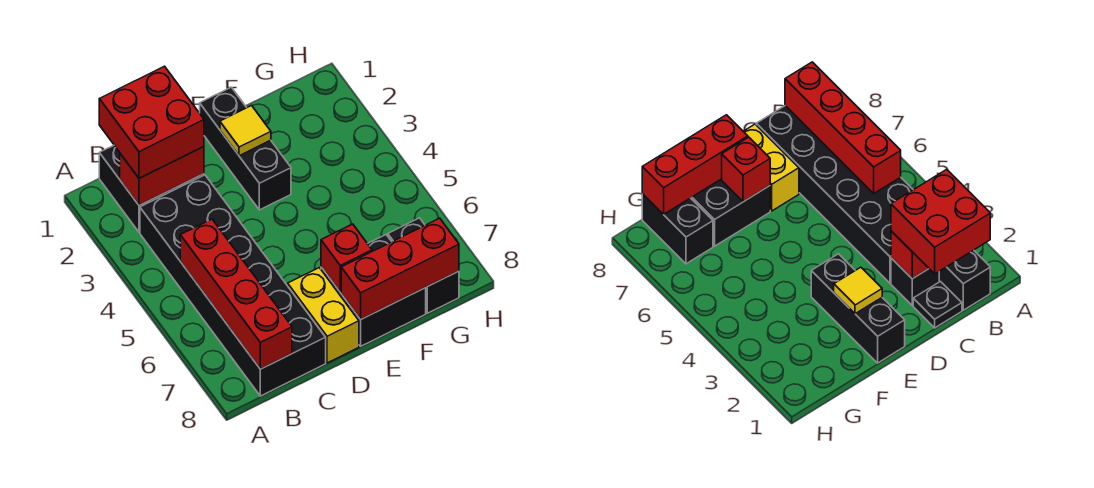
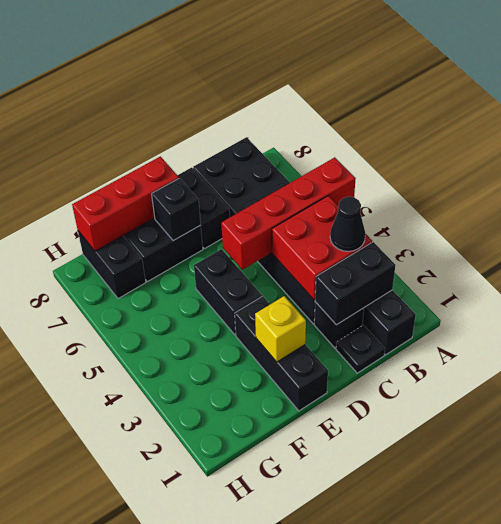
red 2x2 brick [99,66,204,178] -> red 2x2 brick moved to [272,196,372,300]
red 1x2 brick [120,147,204,205] -> black 1x2 brick [315,242,395,325]
none -> black 1x1 cone [330,197,365,251]
red 1x4 brick [180,219,292,369] -> red 1x4 brick turned to [221,157,356,270]
yellow 1x2 brick [288,268,359,363] -> black 1x2 brick [177,168,230,249]
yellow 1x1 tile [220,106,271,156] -> yellow 1x1 brick [255,296,306,362]
none -> black 1x2 brick [194,249,262,335]
red 1x1 brick [321,224,372,292] -> black 1x1 brick [152,178,201,241]

